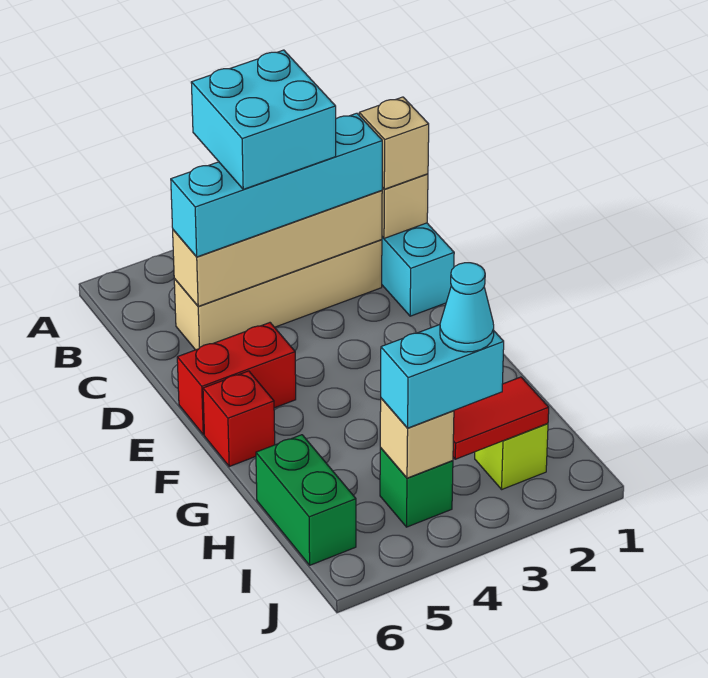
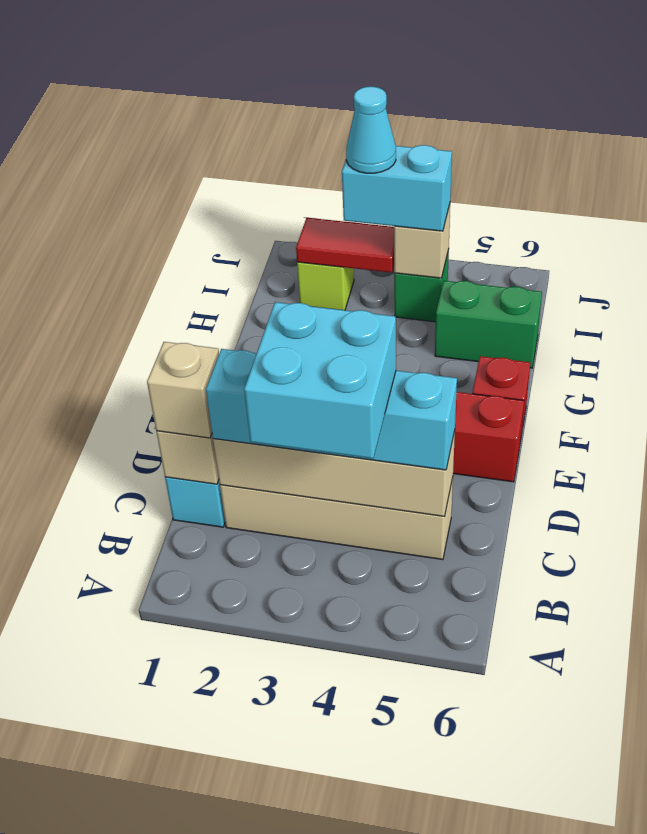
green 1x2 brick [256,435,356,565] -> green 1x2 brick turned to [435,281,542,368]

